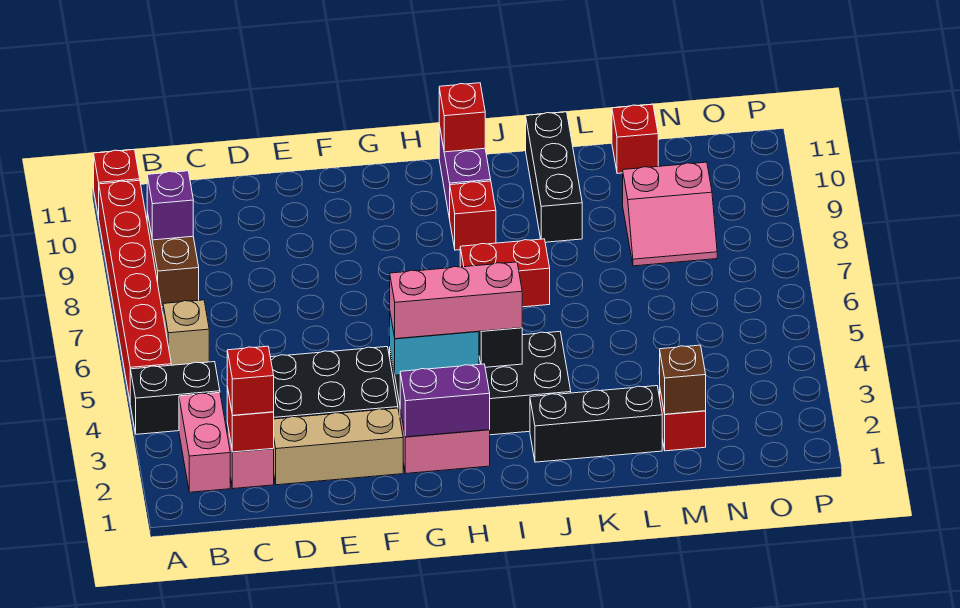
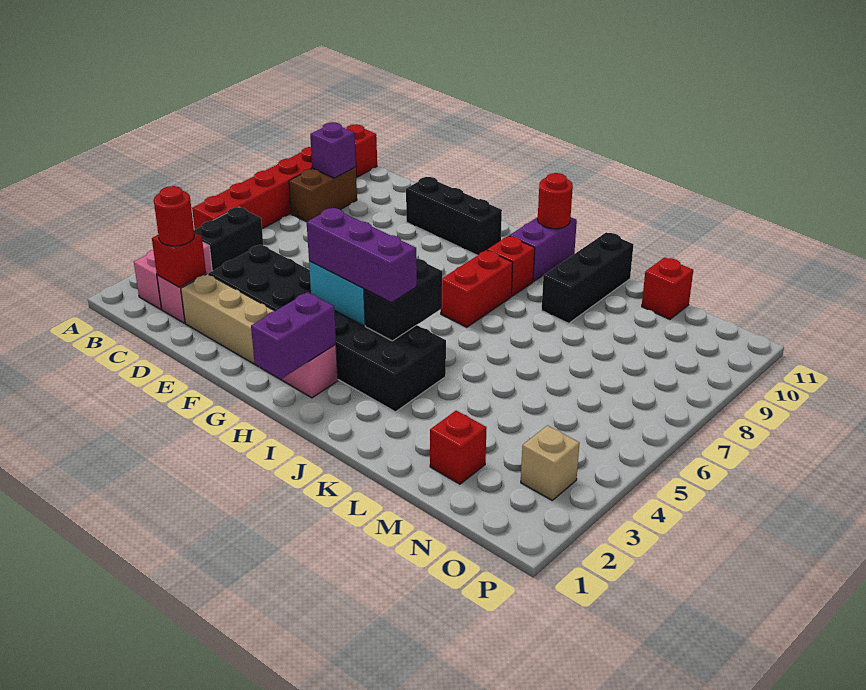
black 1x2 brick [130,362,220,434] -> black 1x2 brick turned to [194,207,263,271]
tan 1x1 brick [163,300,209,365] -> tan 1x1 brick moved to [521,425,579,500]
red 1x1 brick [227,346,274,415] -> red 1x1 round brick [154,186,194,246]
purple 1x2 brick [400,364,490,437] -> purple 1x2 brick turned to [251,292,336,379]
pink 1x3 brick [390,262,522,339] -> purple 1x3 brick [307,208,417,303]
red 1x2 brick [460,239,550,307] -> red 1x2 brick turned to [441,250,513,327]
red 1x1 brick [439,83,485,152] -> red 1x1 round brick [538,173,573,229]
black 1x3 brick [530,386,662,462] -> black 1x3 brick moved to [406,177,502,255]
brown 1x1 brick [660,345,706,414] -> none
pink 2x2 slope [623,162,717,266] -> none

